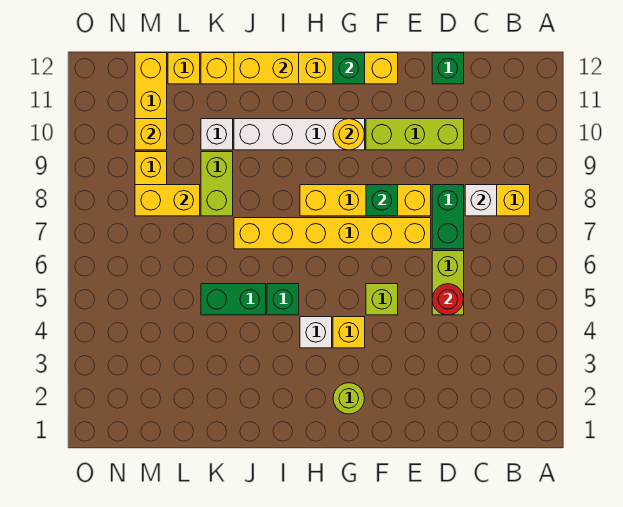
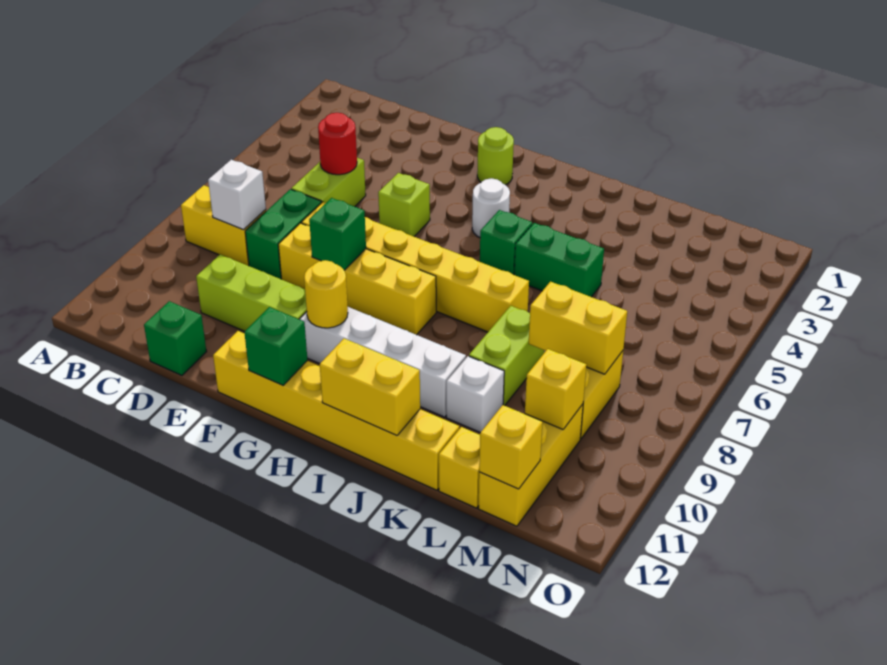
yellow 1x1 brick [333,317,365,348] -> yellow 1x1 brick moved to [479,405,543,489]
white 1x1 brick [300,317,332,348] -> white 1x1 round brick [472,178,510,237]

